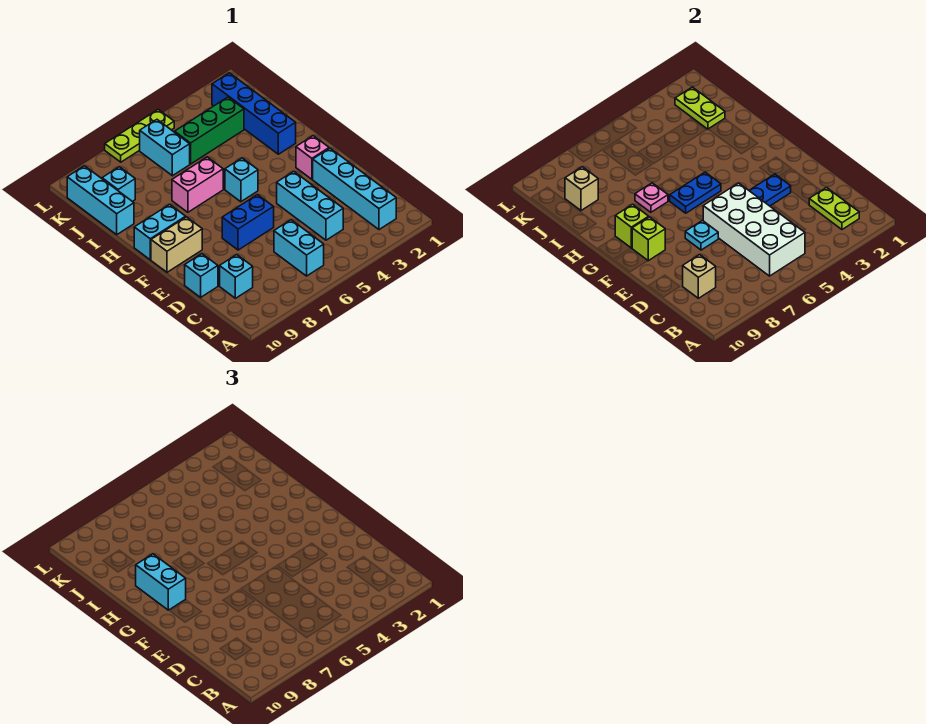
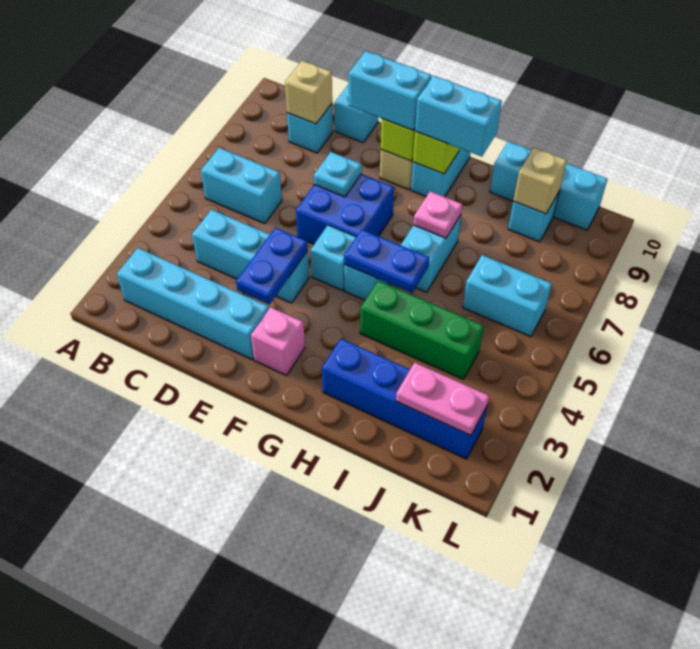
lime 1x2 plate [809,188,859,230] -> none
white 2x4 brick [703,183,805,276] -> none
blue 1x2 brick [222,195,274,250] -> blue 2x2 brick [296,174,394,244]
none -> cyan 1x2 brick [349,51,432,130]
none -> cyan 1x1 brick [310,225,356,290]
blue 1x2 plate [670,172,721,213] -> blue 1x2 plate turned to [344,229,429,293]
pink 1x2 brick [172,157,223,212] -> cyan 1x2 brick [401,215,461,292]
lime 1x2 plate [675,87,725,129] -> pink 1x2 plate [396,363,489,435]
green 1x3 brick [175,97,244,164] -> green 1x3 brick turned to [360,281,484,379]
lime 1x3 plate [105,109,174,162] -> none

